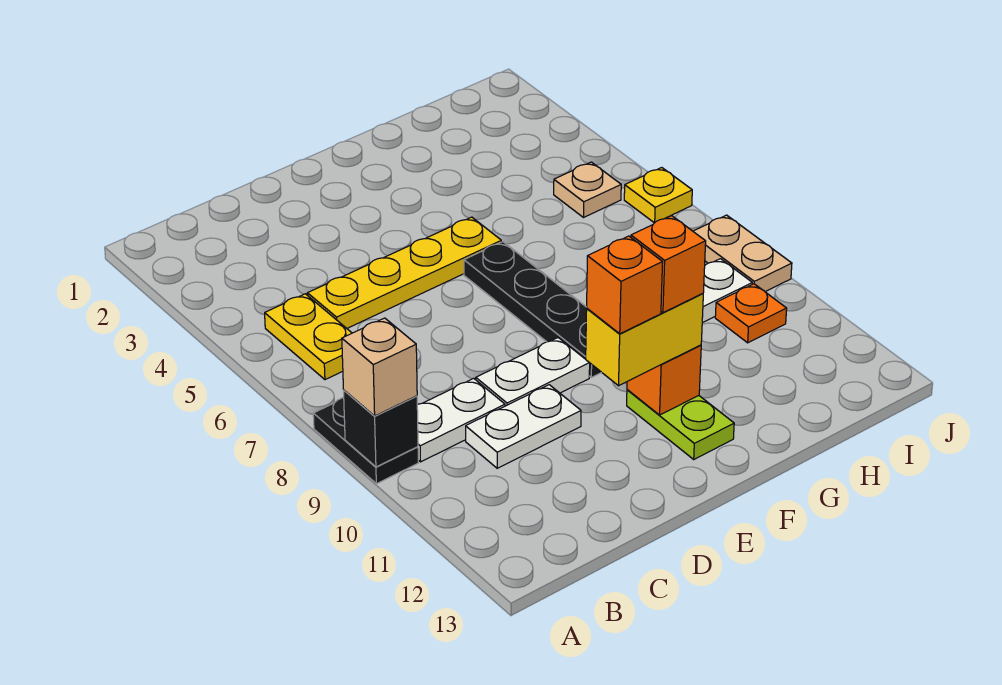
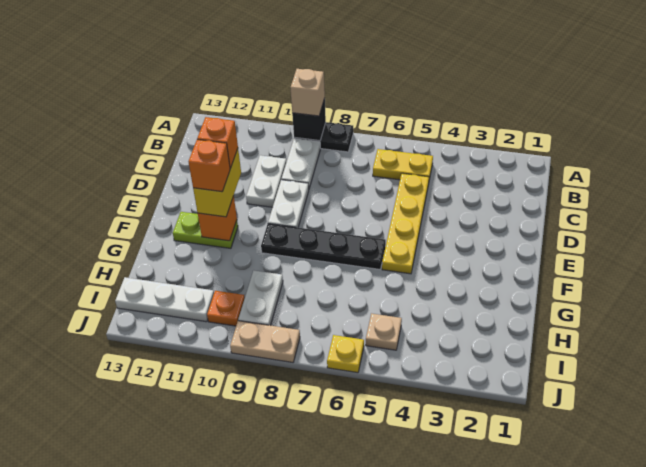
none -> white 1x3 plate [115,277,214,322]

